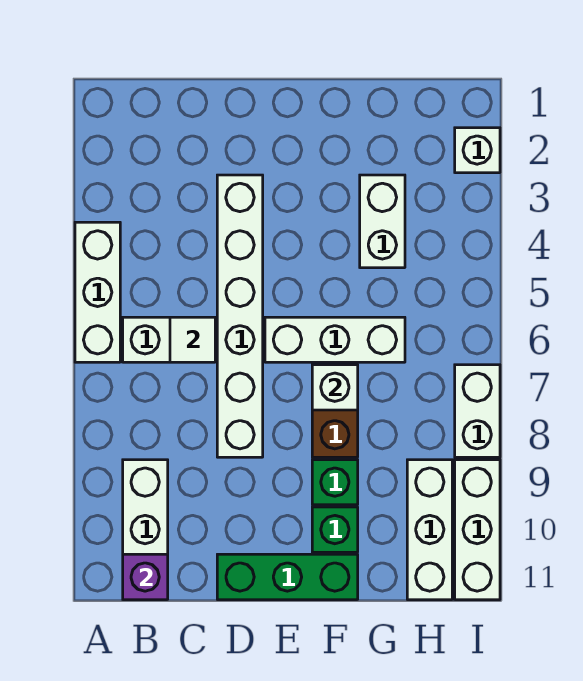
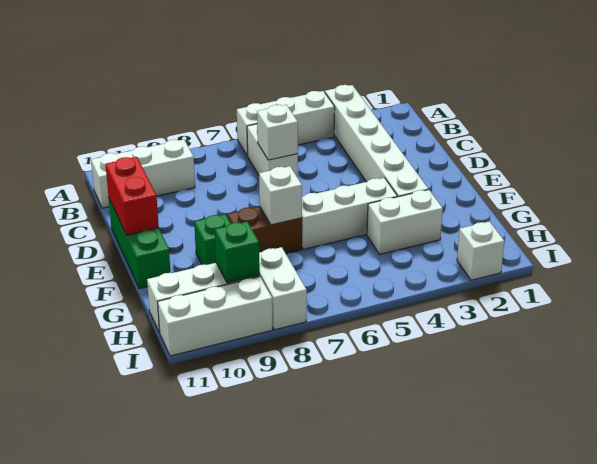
purple 1x1 brick [123,554,168,600] -> none
white 1x1 tile [170,317,215,362] -> white 1x1 brick [257,105,298,160]
white 1x6 brick [217,175,263,457] -> white 1x6 brick turned to [325,85,428,197]
none -> red 1x2 brick [105,157,159,235]
white 1x3 brick [265,317,405,362] -> white 1x3 brick turned to [302,178,397,249]
green 1x1 brick [312,507,358,552] -> green 1x1 brick moved to [215,222,260,283]
white 1x2 brick [455,365,500,457] -> white 1x2 brick turned to [259,247,307,330]

